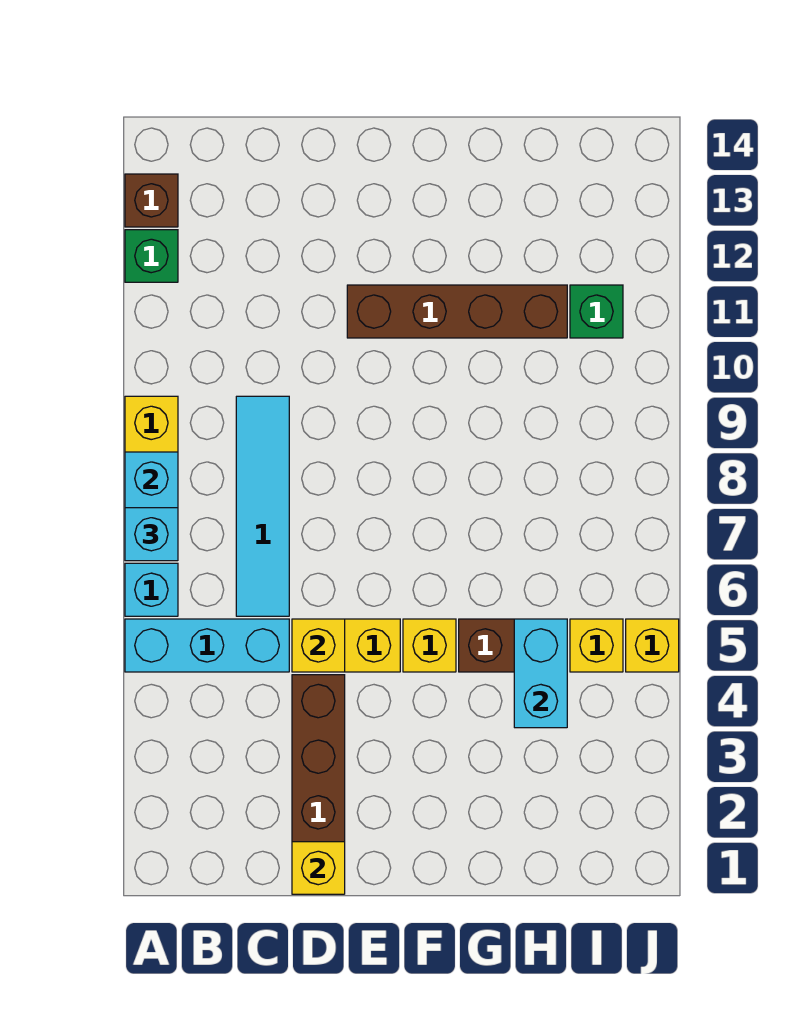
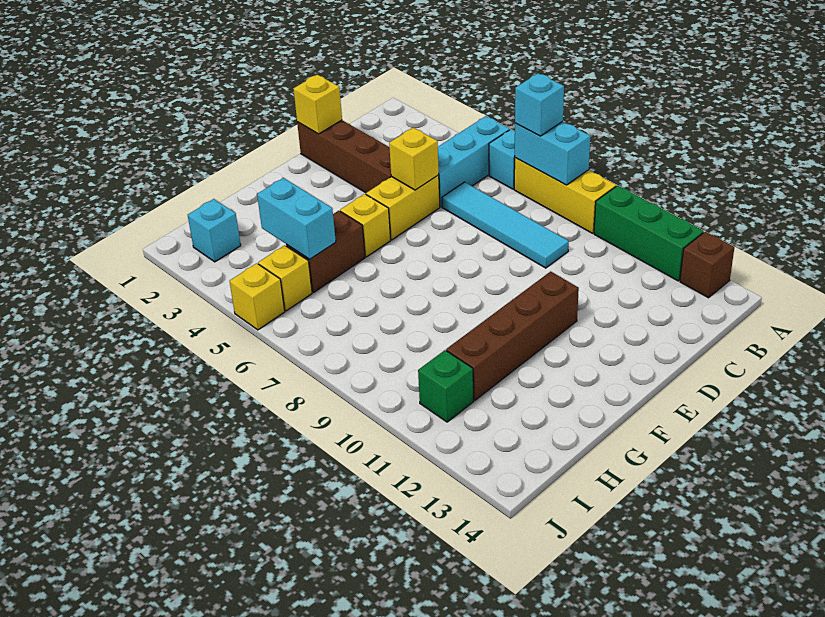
green 1x1 brick [125,230,178,282] -> green 1x3 brick [594,185,704,281]
none -> cyan 1x1 brick [188,199,241,262]

